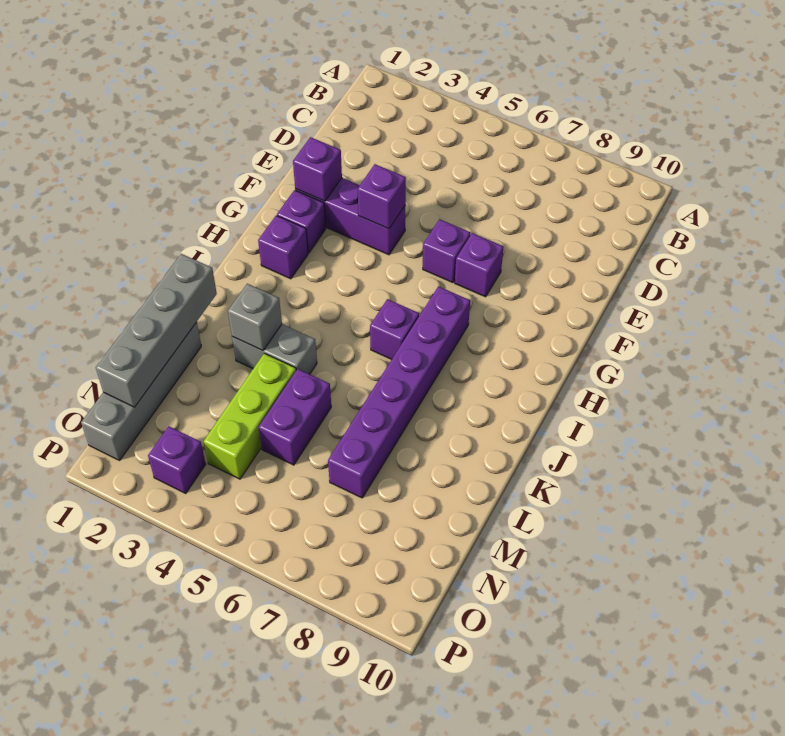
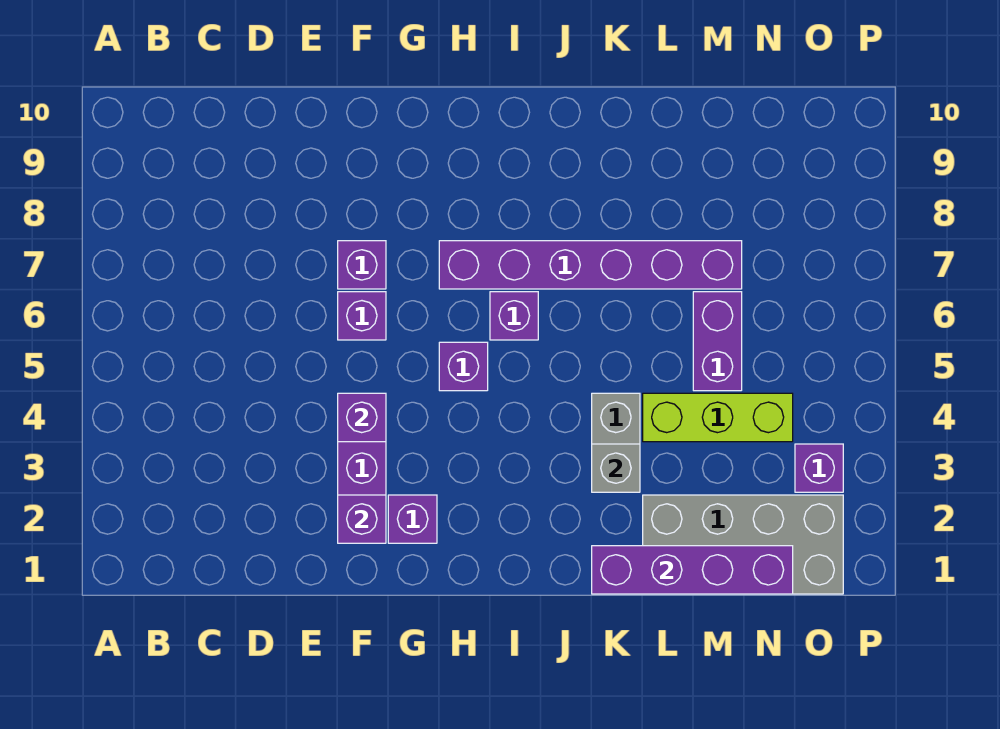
purple 1x1 brick [258,216,308,279] -> purple 1x1 brick moved to [439,342,488,391]
grey 1x4 brick [96,254,217,407] -> purple 1x4 brick [592,546,793,594]
grey 1x4 brick [81,322,201,460] -> grey 2x4 brick [643,495,843,594]
purple 1x2 brick [259,369,331,465] -> purple 1x2 brick turned to [693,292,742,391]

